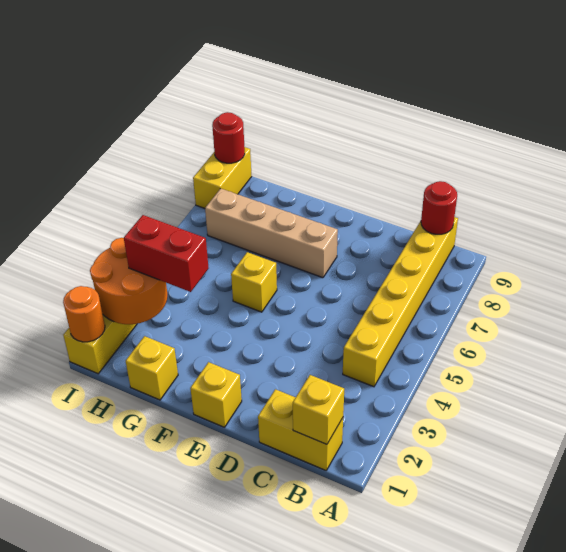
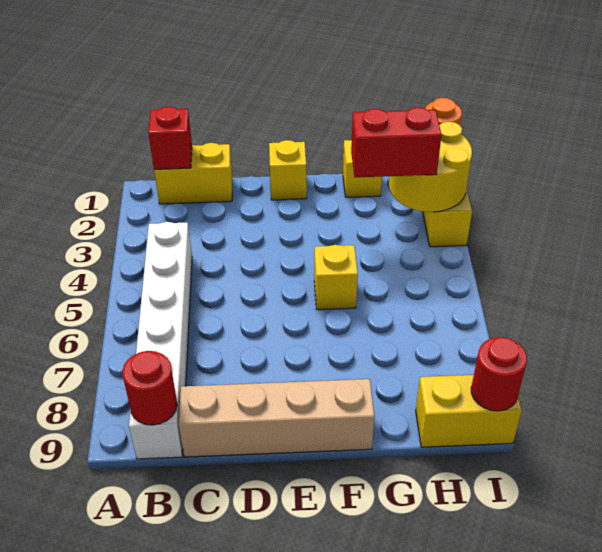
yellow 1x1 brick [293,375,344,444] -> red 1x1 brick [148,107,192,169]
yellow 1x6 brick [343,217,458,387] -> white 1x6 brick [129,222,192,459]
tan 1x4 brick [205,189,338,278] -> tan 1x4 brick moved to [179,379,375,457]
orange 2x2 round brick [90,238,167,324] -> yellow 2x2 round brick [389,122,472,212]
yellow 1x2 brick [193,147,252,208] -> yellow 1x2 brick turned to [416,375,522,447]

